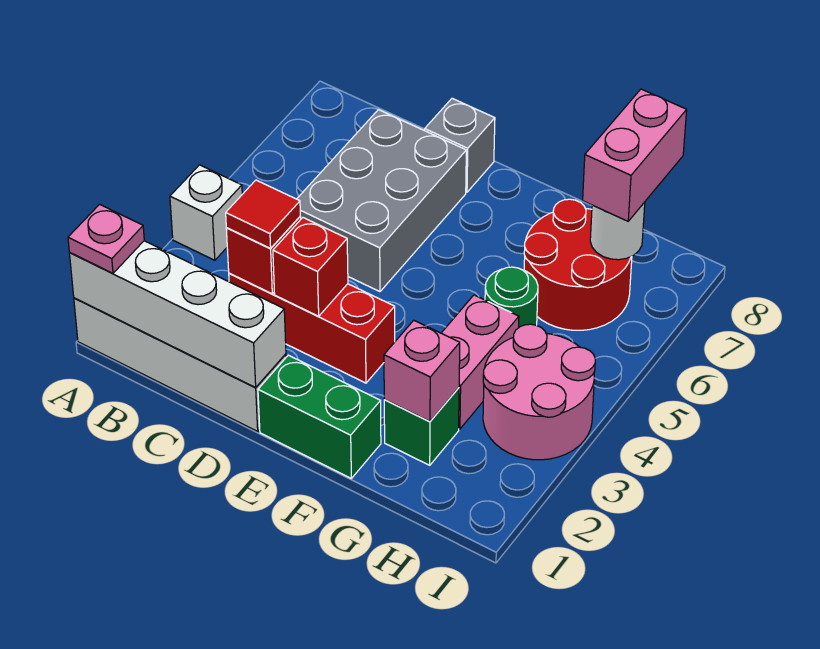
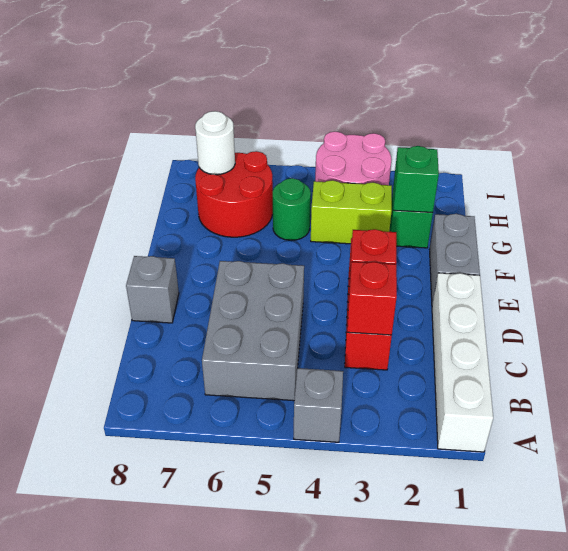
white 1x4 brick [70,241,286,387] -> none
pink 1x1 plate [68,204,144,273] -> none
white 1x1 brick [170,165,242,260] -> grey 1x1 brick [294,368,343,442]
red 1x1 tile [226,180,300,248] -> none
grey 2x3 brick [297,110,466,292] -> grey 2x3 brick turned to [202,261,304,401]
green 1x2 brick [258,355,381,478] -> grey 1x2 brick [430,214,480,305]
pink 1x1 brick [384,320,460,421] -> green 1x1 brick [394,146,439,212]
pink 1x2 brick [442,295,519,429] -> lime 1x2 brick [311,180,392,244]
pink 1x2 brick [583,89,687,221] -> none

